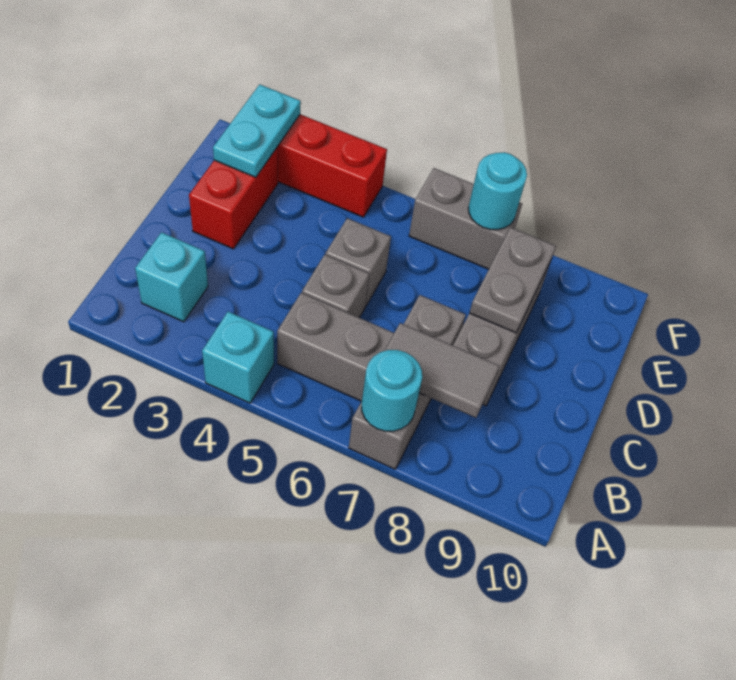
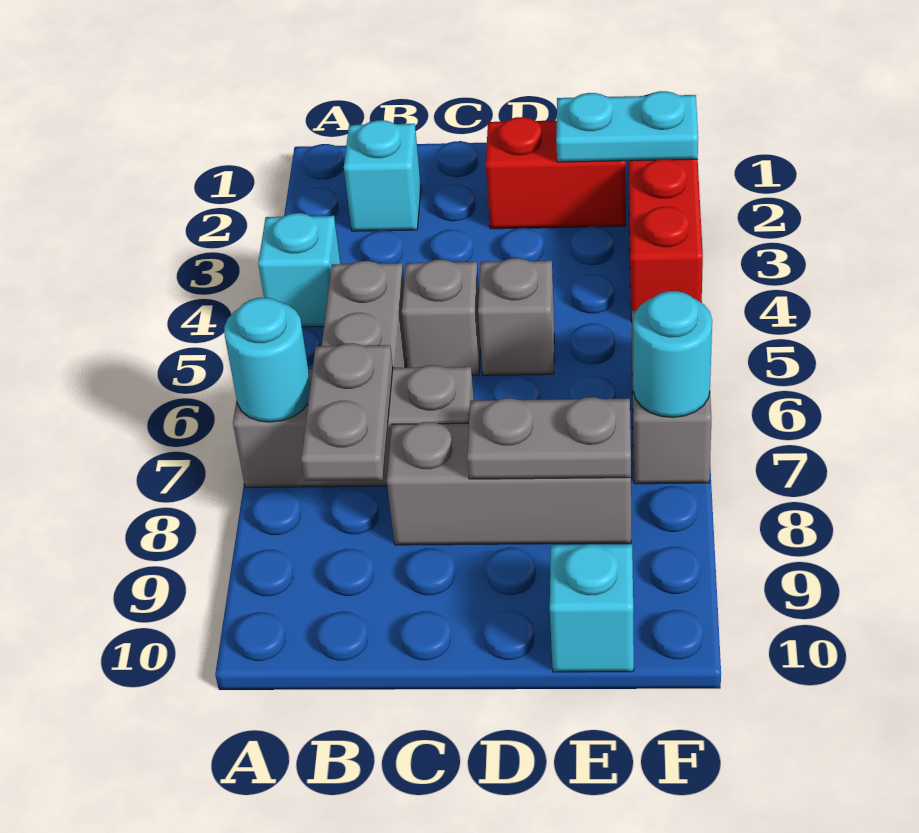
grey 1x2 tile [385,323,499,418] -> grey 1x2 plate [301,343,393,481]
none -> cyan 1x1 brick [550,544,634,672]

